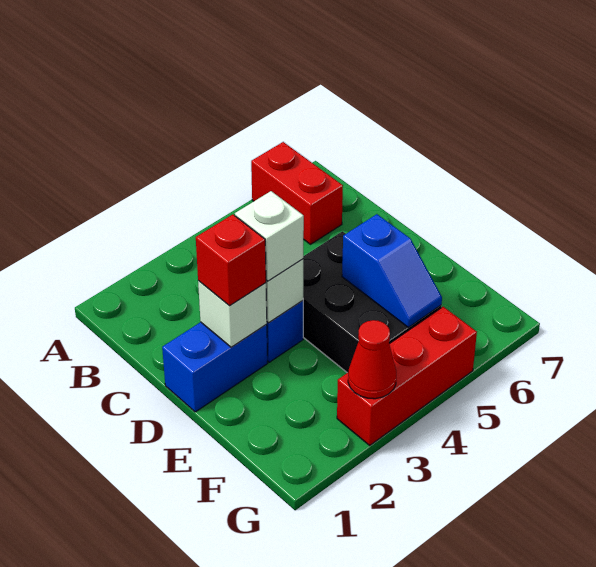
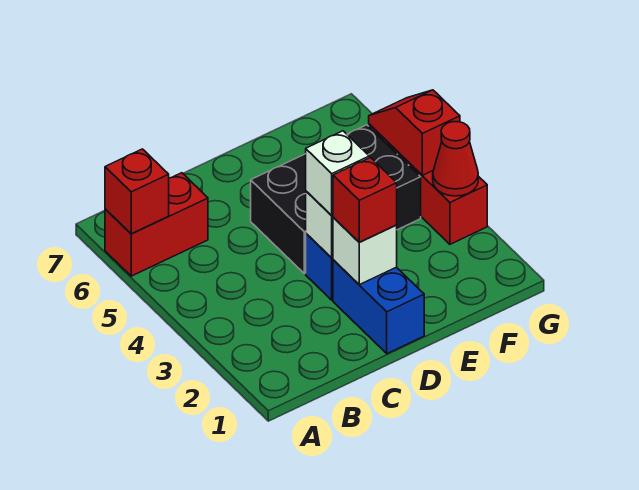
none -> red 1x1 brick [105,149,169,234]
blue 1x2 slope [342,214,442,327] -> none
none -> red 1x2 slope [369,90,460,175]

